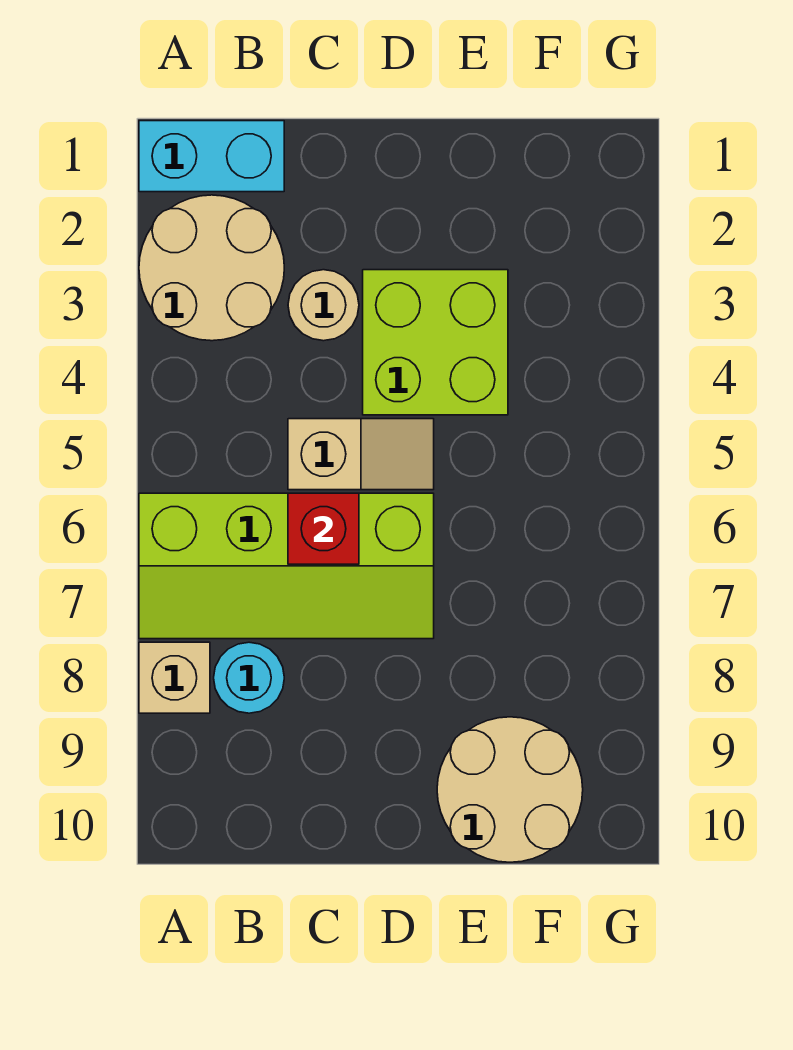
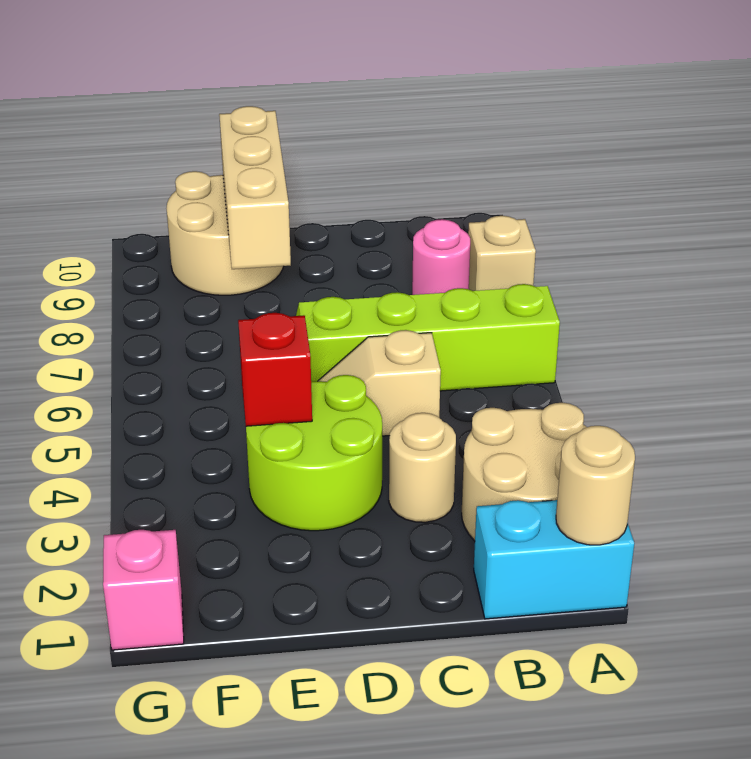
none -> tan 1x1 round brick [556,426,635,545]
cyan 1x1 round brick [214,642,284,713] -> pink 1x1 round brick [412,219,470,295]
red 1x1 brick [288,493,359,564] -> red 1x1 brick moved to [238,313,312,426]
lime 2x2 brick [363,270,508,415] -> lime 2x2 round brick [246,375,382,531]
none -> tan 1x3 brick [219,106,291,269]
none -> pink 1x1 brick [103,530,184,650]

